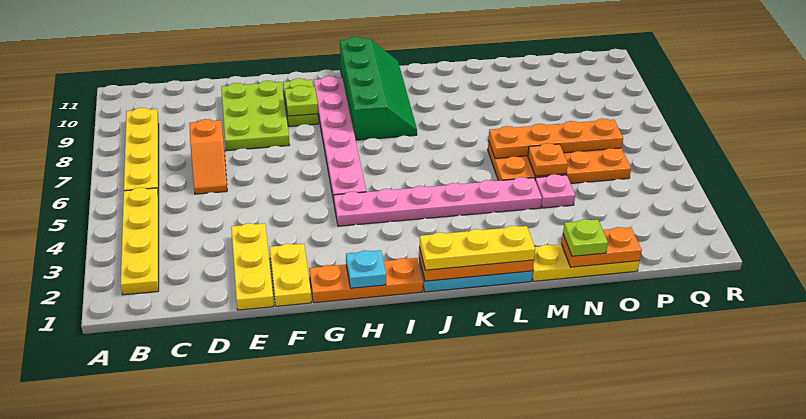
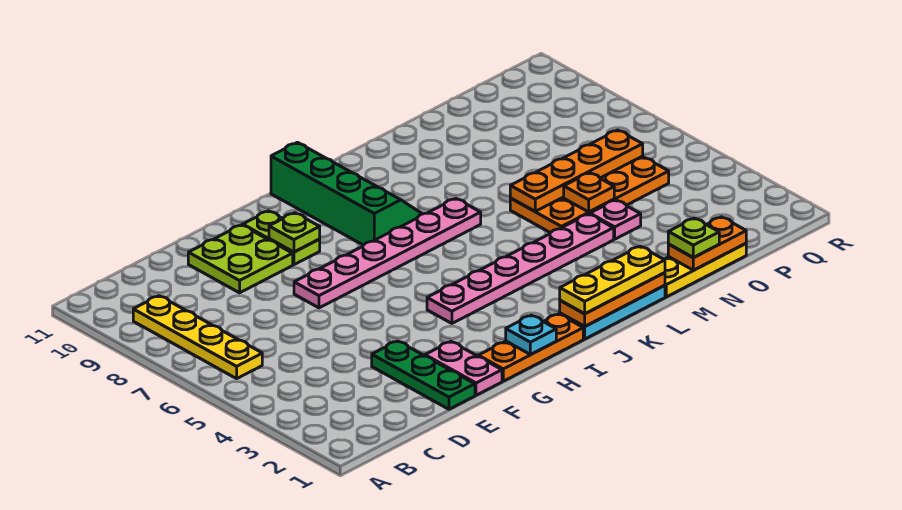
yellow 1x4 plate [121,188,159,295] -> none
orange 1x2 slope [189,119,227,194] -> none
yellow 1x3 plate [231,223,274,310] -> green 1x3 plate [372,341,475,409]
lime 2x3 plate [221,81,289,151] -> lime 2x2 plate [188,225,293,293]
yellow 1x2 plate [270,244,311,306] -> pink 1x2 plate [425,342,502,395]
pink 1x6 plate [314,76,366,201] -> pink 1x6 plate turned to [294,198,481,308]

